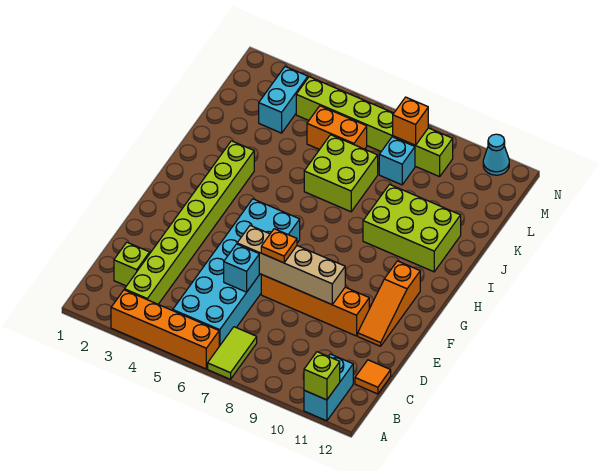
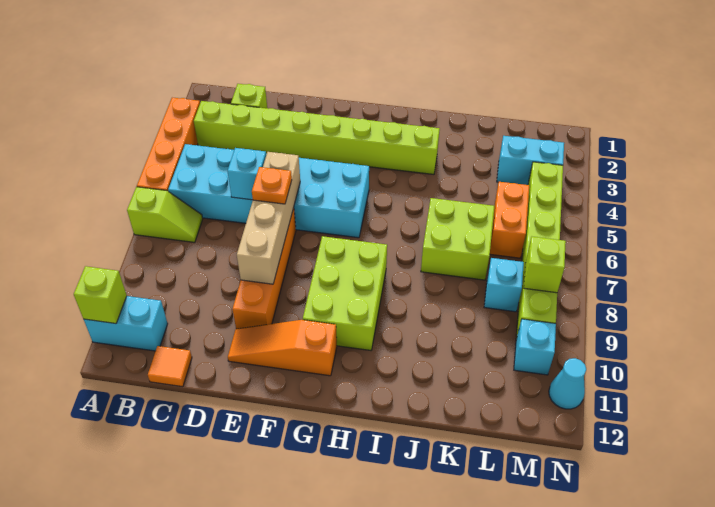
lime 1x2 tile [208,327,257,379] -> lime 1x2 slope [127,187,203,242]
lime 2x3 brick [363,184,461,272] -> lime 2x3 brick moved to [303,236,387,350]
orange 1x1 brick [393,97,428,145] -> lime 1x1 brick [524,237,566,293]
none -> cyan 1x1 brick [514,319,556,375]

